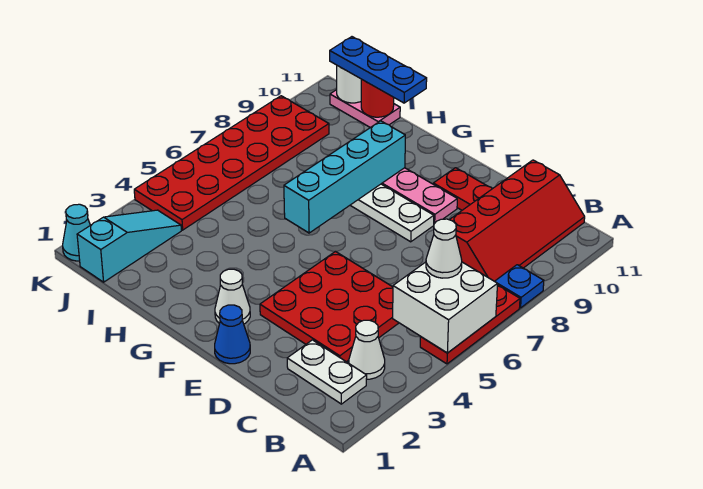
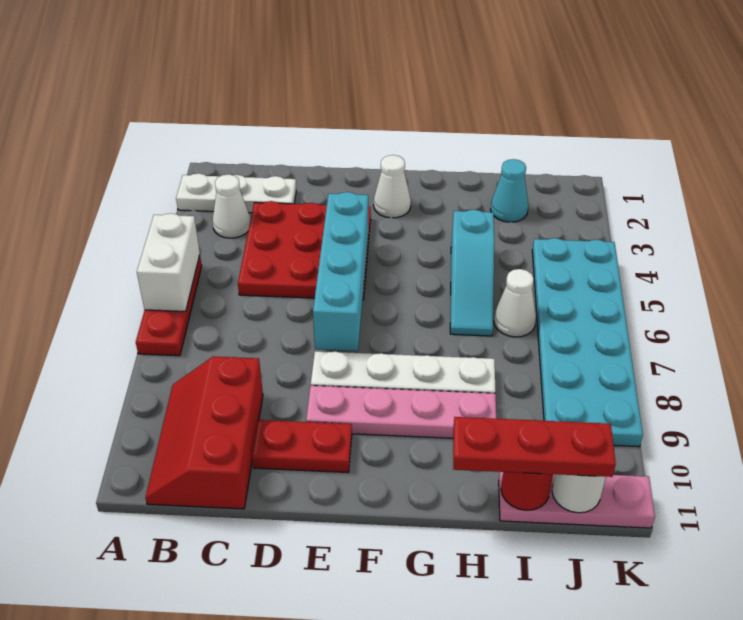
white 2x2 brick [393,262,498,353] -> white 1x2 brick [137,213,200,311]
blue 1x1 plate [495,265,544,308] -> none
white 1x2 plate [287,340,367,404] -> white 1x3 plate [176,173,296,213]
white 1x1 cone [426,219,462,278] -> white 1x1 cone moved to [494,269,536,337]
red 2x4 slope [449,160,585,281] -> red 2x3 slope [145,356,263,509]
blue 1x1 cone [215,305,250,364] -> none
cyan 1x4 brick [284,121,405,233] -> cyan 1x4 brick moved to [313,192,368,351]
blue 1x3 plate [330,37,427,103] -> red 1x3 plate [453,417,616,477]
pink 1x2 plate [330,90,400,128] -> pink 1x3 plate [499,472,655,528]
cyan 1x3 slope [77,210,181,282] -> cyan 1x3 slope moved to [450,210,494,336]
red 2x6 plate [134,96,329,230] -> cyan 2x6 plate [532,238,643,447]
cyan 1x1 cone [63,204,90,261] -> cyan 1x1 cone moved to [490,159,528,222]

